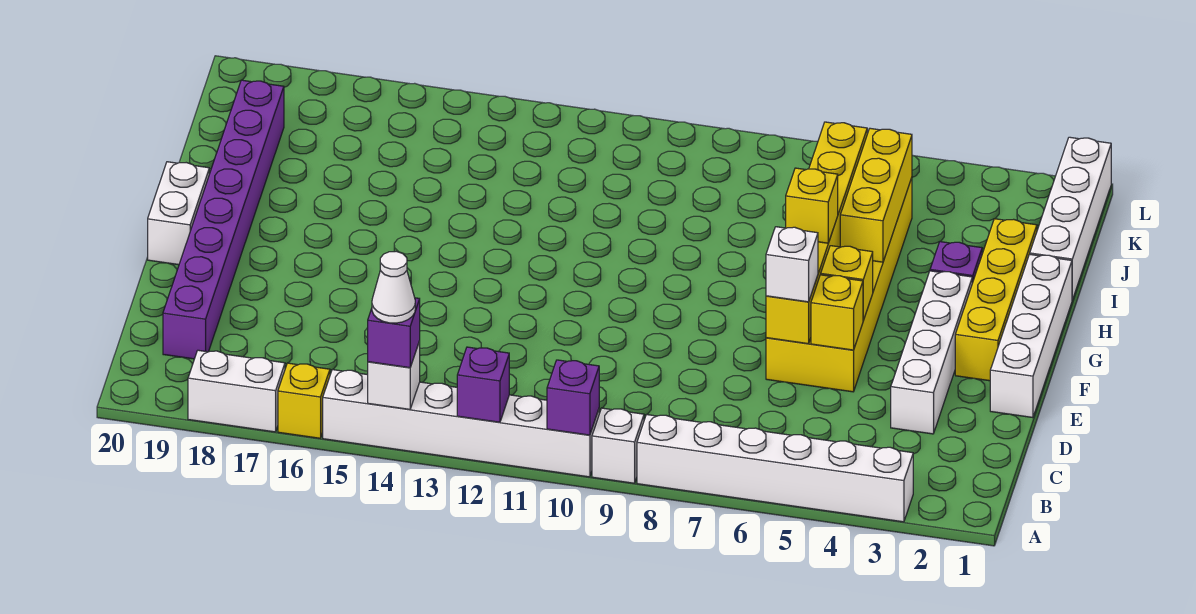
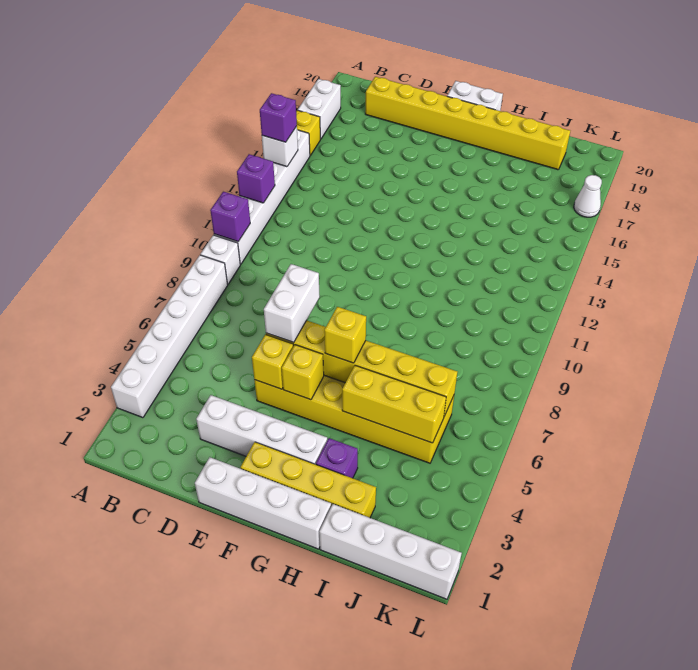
white 1x1 cone [372,251,415,323] -> white 1x1 cone moved to [574,175,602,217]
purple 1x8 brick [163,80,284,359] -> yellow 1x8 brick [365,77,570,170]
white 1x1 brick [766,227,818,302] -> white 1x2 brick [264,264,320,343]

